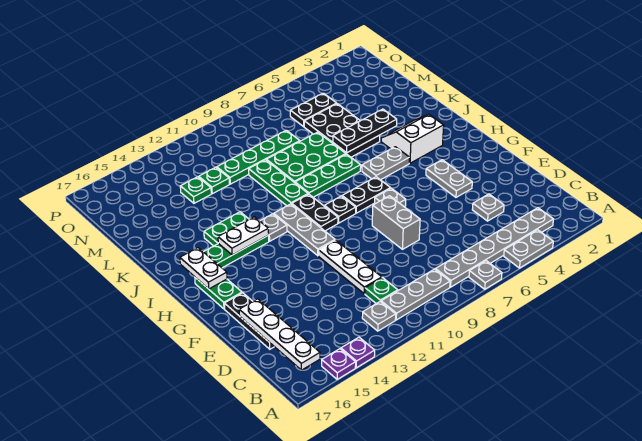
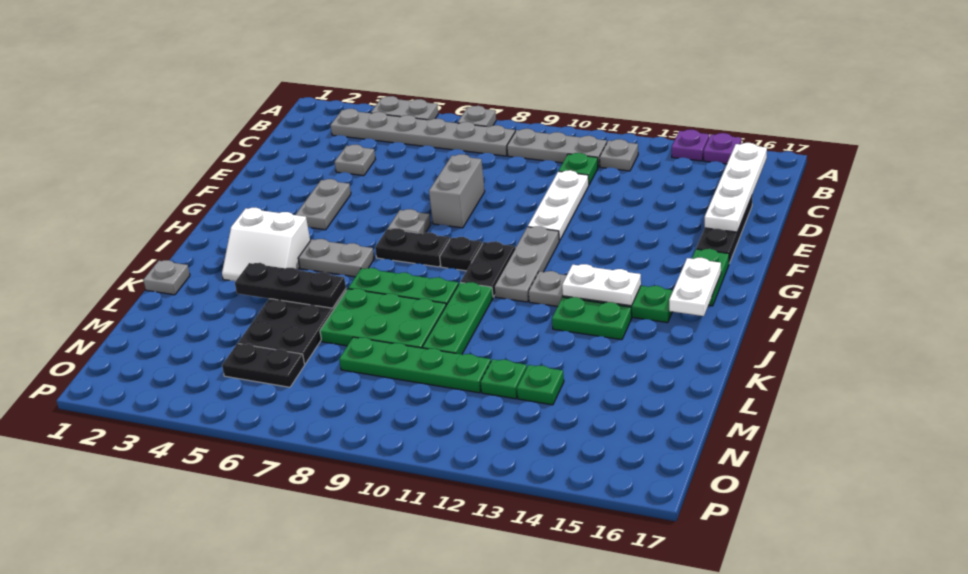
none -> grey 1x1 plate [143,260,190,295]

